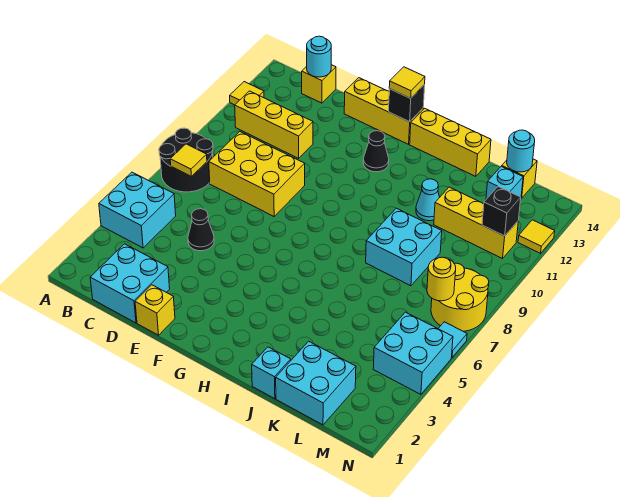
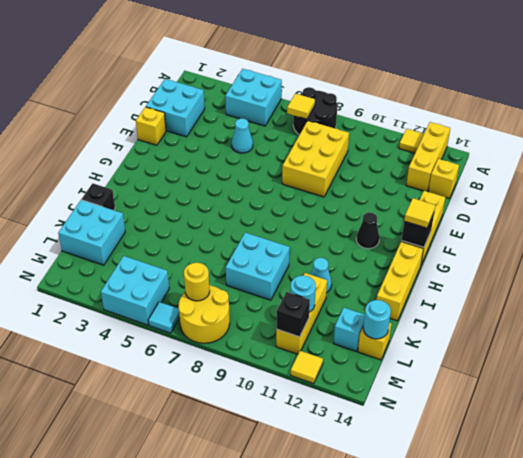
yellow 1x3 brick [235,91,313,158] -> yellow 1x3 brick moved to [406,122,450,191]
cyan 1x1 round brick [307,36,331,77] -> cyan 1x1 round brick moved to [290,276,316,312]
black 1x1 cone [188,209,214,251] -> cyan 1x1 cone [232,118,253,153]
cyan 1x1 brick [252,347,291,399] -> black 1x1 brick [82,183,115,210]

